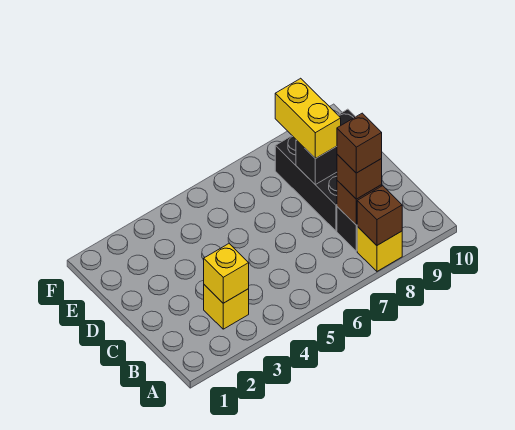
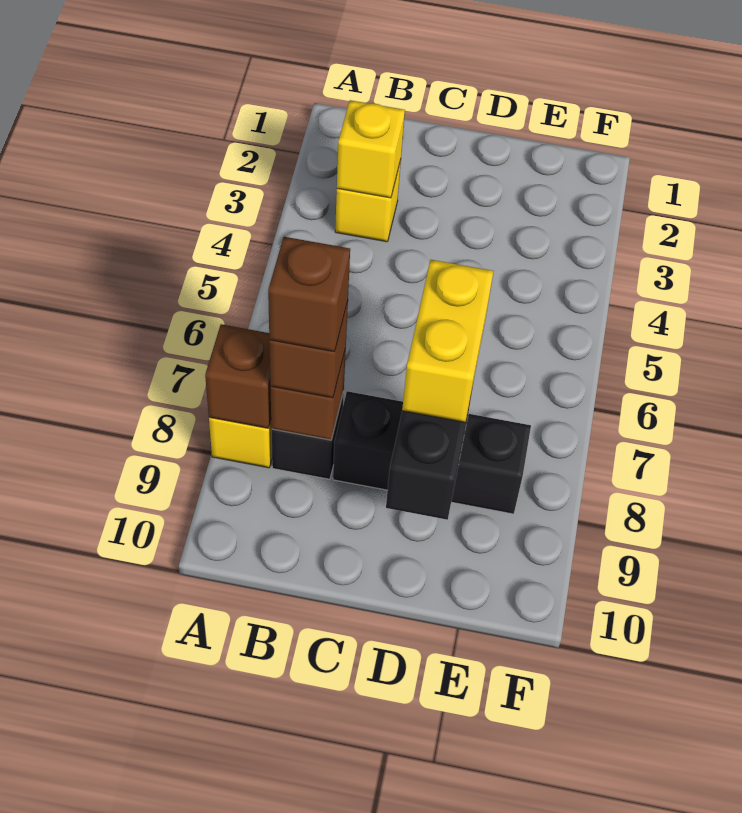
yellow 1x2 brick [275,78,341,159] -> yellow 1x2 brick turned to [402,260,494,422]

